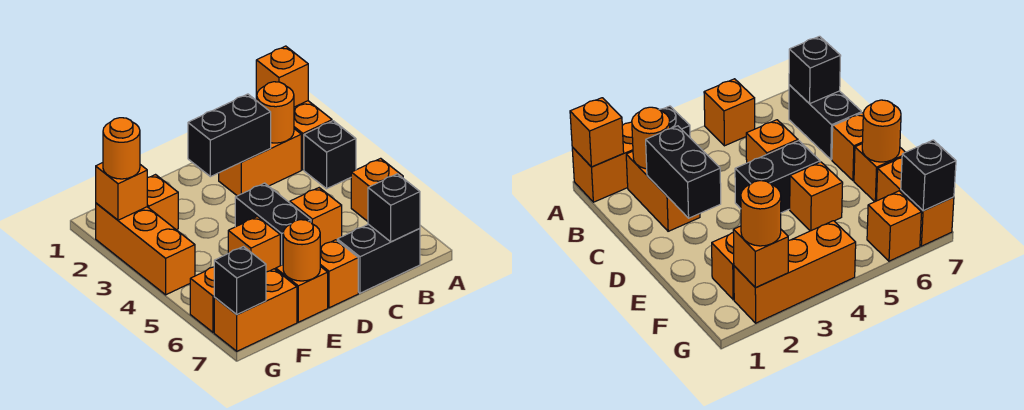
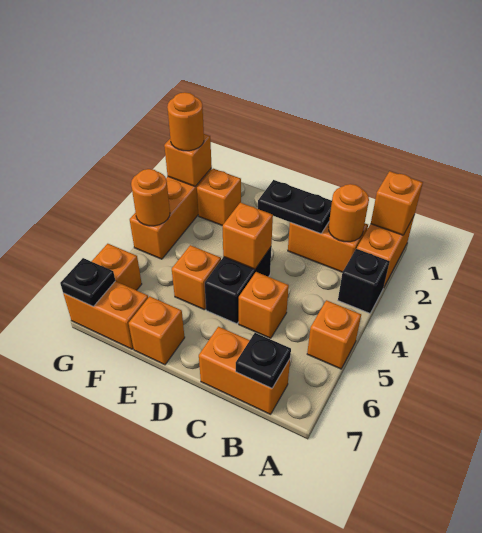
black 1x2 brick [337,224,420,293] -> orange 1x2 brick [199,327,290,414]
black 1x1 brick [368,174,420,242] -> black 1x1 plate [236,333,291,388]
black 1x2 brick [188,94,271,177] -> black 1x2 plate [258,180,332,234]
orange 1x1 brick [320,240,358,308] -> orange 1x1 brick moved to [222,203,273,269]
orange 1x1 round brick [283,220,320,281] -> orange 1x1 round brick moved to [131,169,170,226]
black 1x1 brick [214,247,266,315] -> black 1x1 plate [60,258,115,306]

